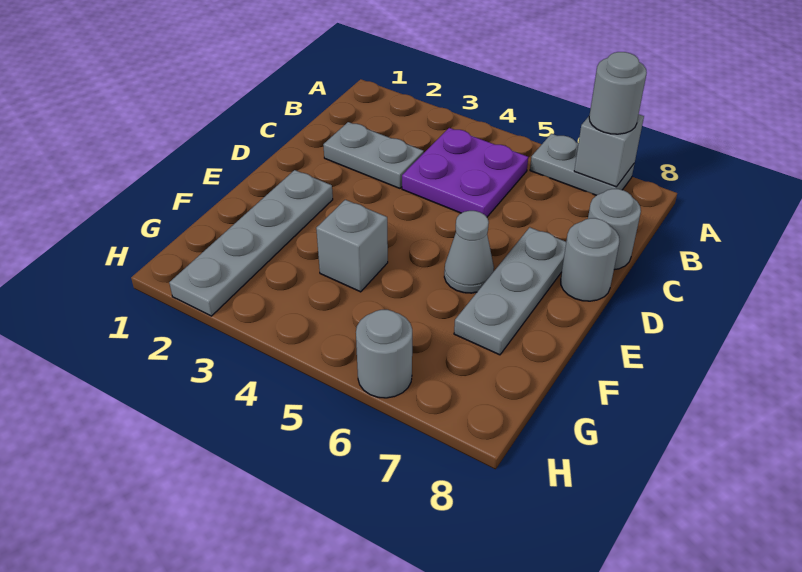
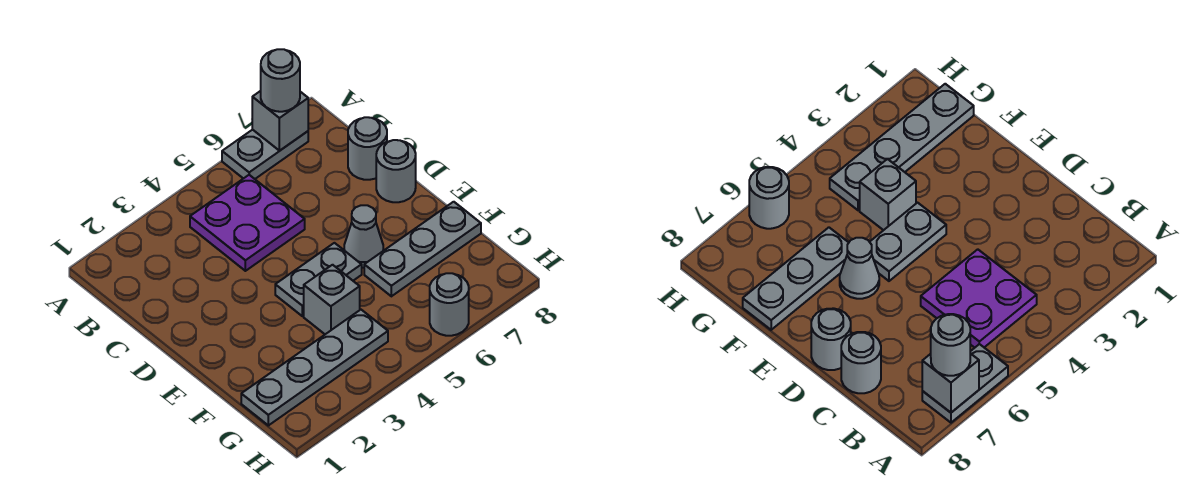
grey 1x2 plate [323,122,424,188] -> grey 1x2 plate moved to [275,243,362,316]
grey 1x3 plate [454,227,566,355] -> grey 1x3 plate turned to [364,202,481,296]
grey 1x4 plate [169,170,333,316] -> grey 1x4 plate turned to [241,310,388,425]

